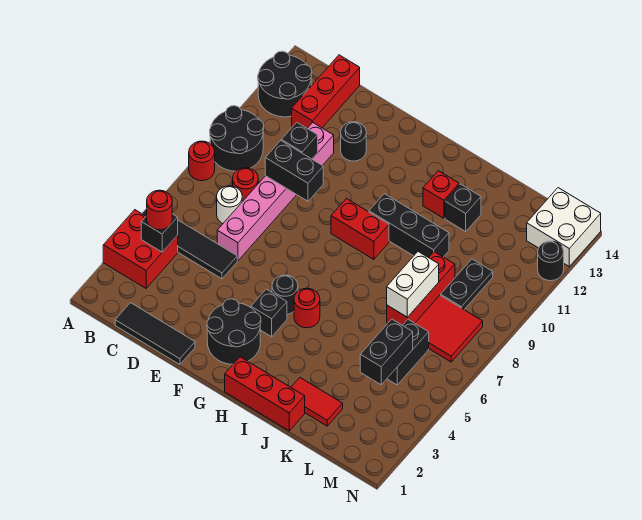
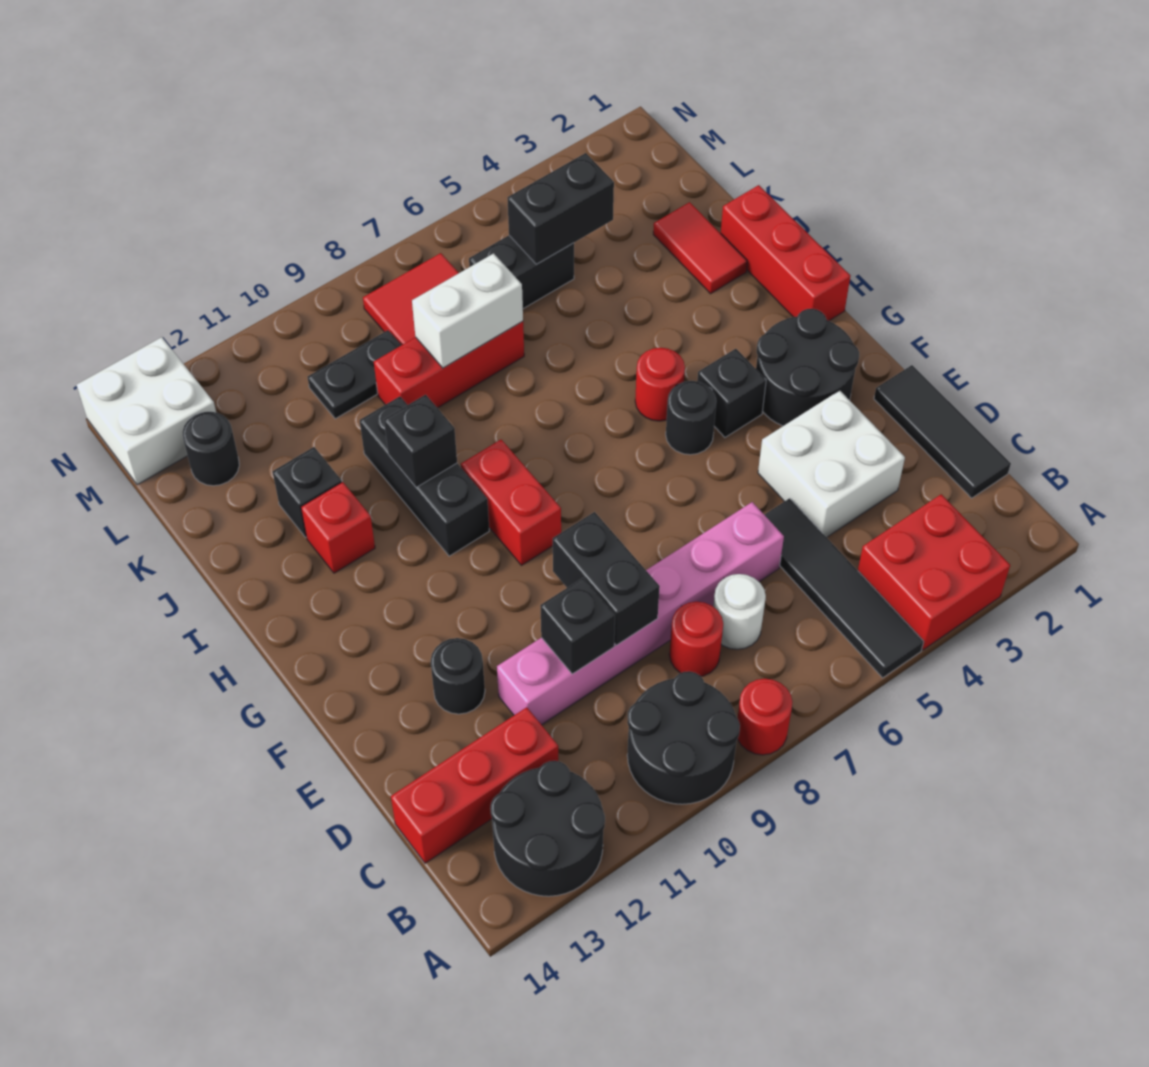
black 1x1 brick [141,214,178,252] -> black 1x1 brick moved to [384,395,457,487]
red 1x1 round brick [147,190,172,230] -> none
none -> white 2x2 brick [758,390,905,537]
black 1x1 round brick [538,241,564,281] -> black 1x1 round brick moved to [183,412,239,486]

